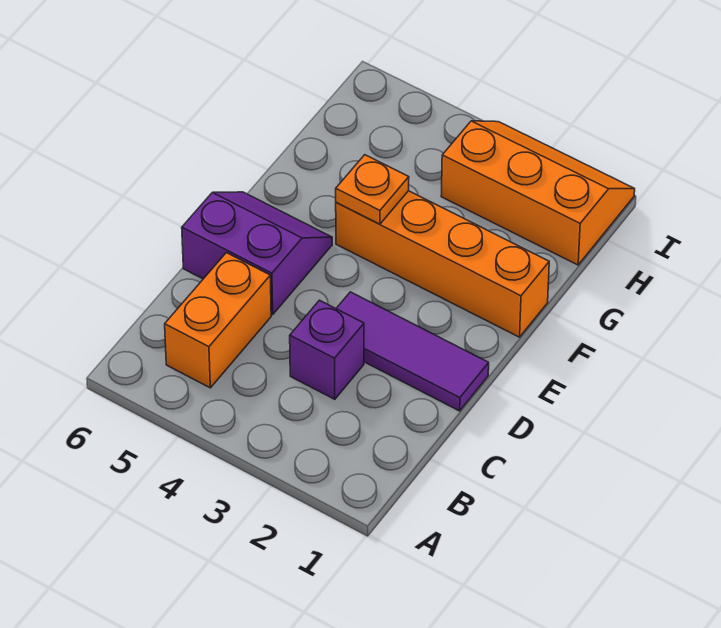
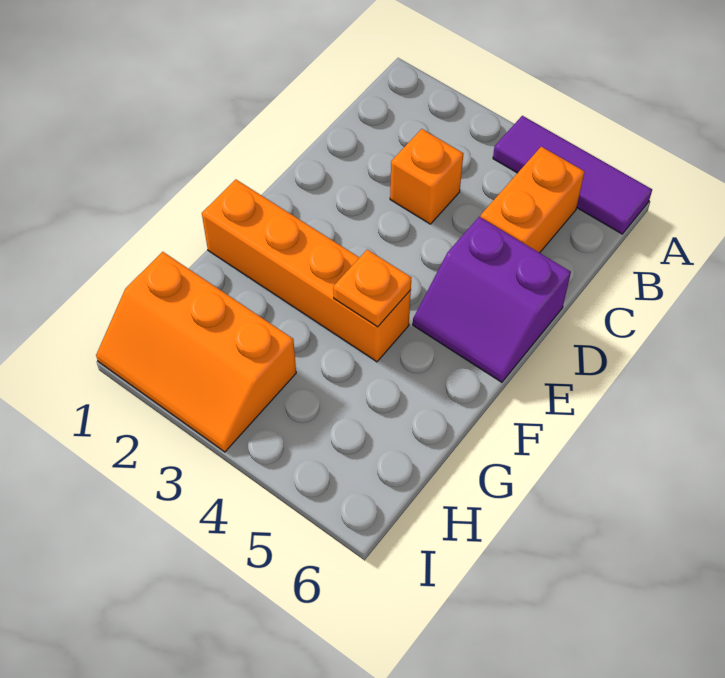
purple 1x1 brick [290,300,364,399] -> orange 1x1 brick [390,129,463,224]
purple 1x3 tile [336,292,489,411] -> purple 1x3 tile moved to [493,116,652,234]

